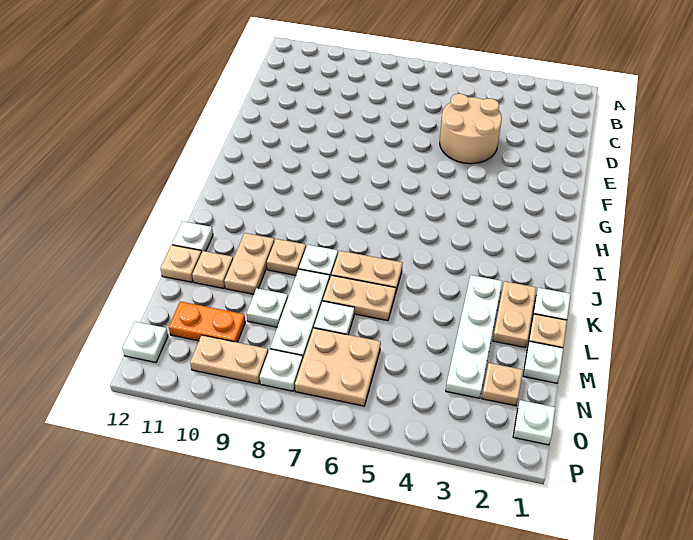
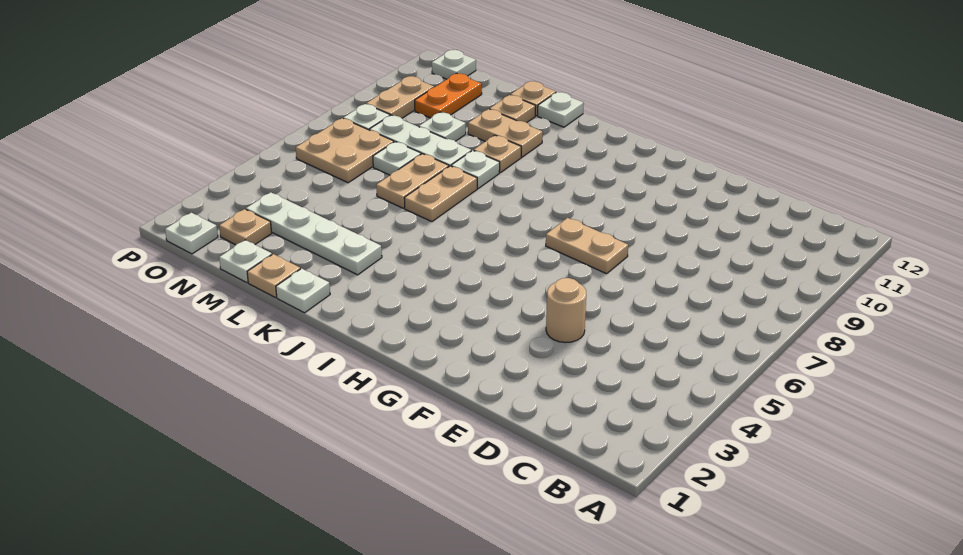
tan 2x2 round brick [440,94,502,164] -> tan 1x1 round brick [546,278,586,343]
tan 1x2 plate [493,281,536,348] -> tan 1x2 plate moved to [546,218,628,274]

